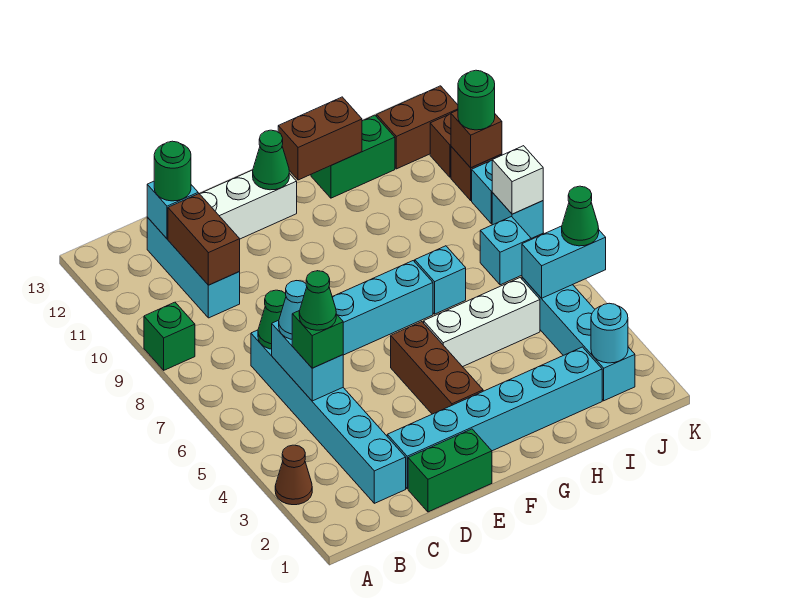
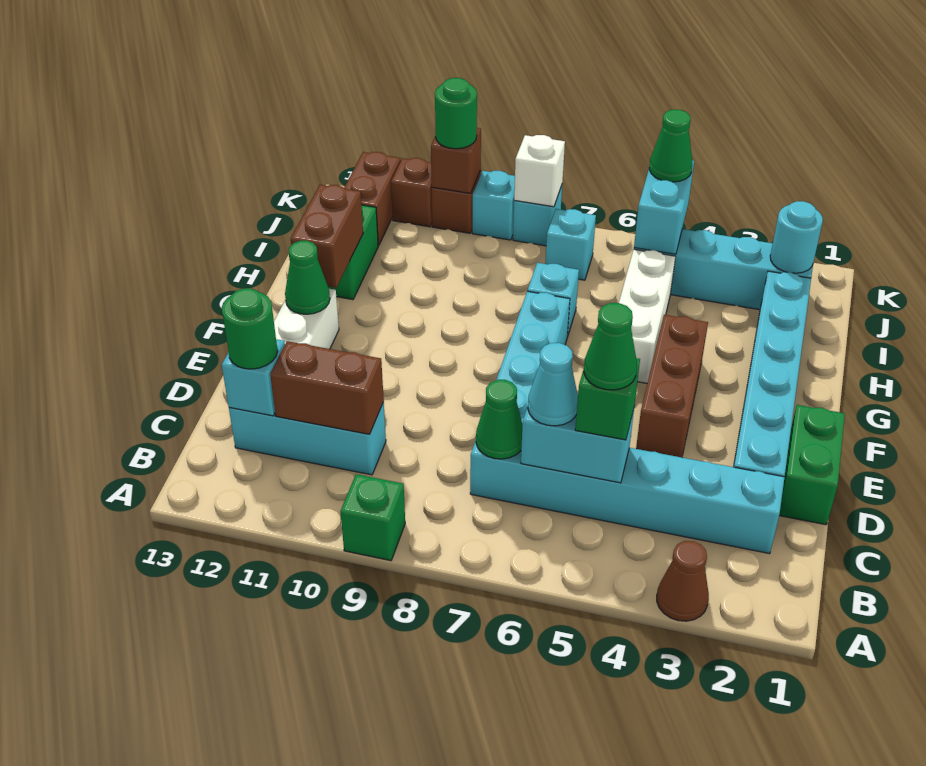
brown 1x3 brick [391,322,483,414] -> brown 1x3 brick turned to [636,315,708,457]

